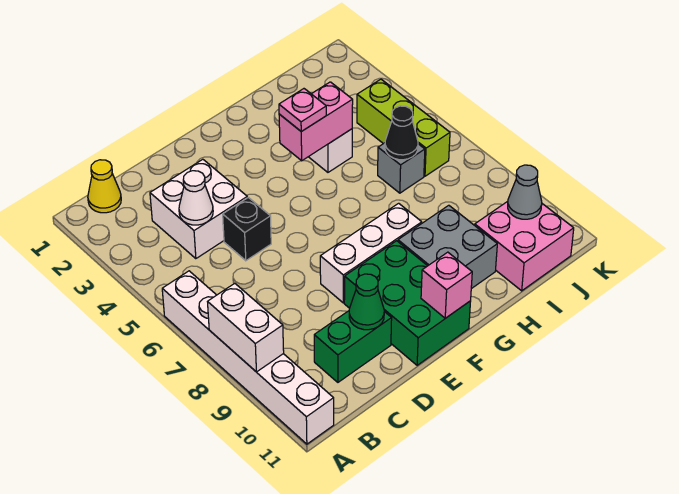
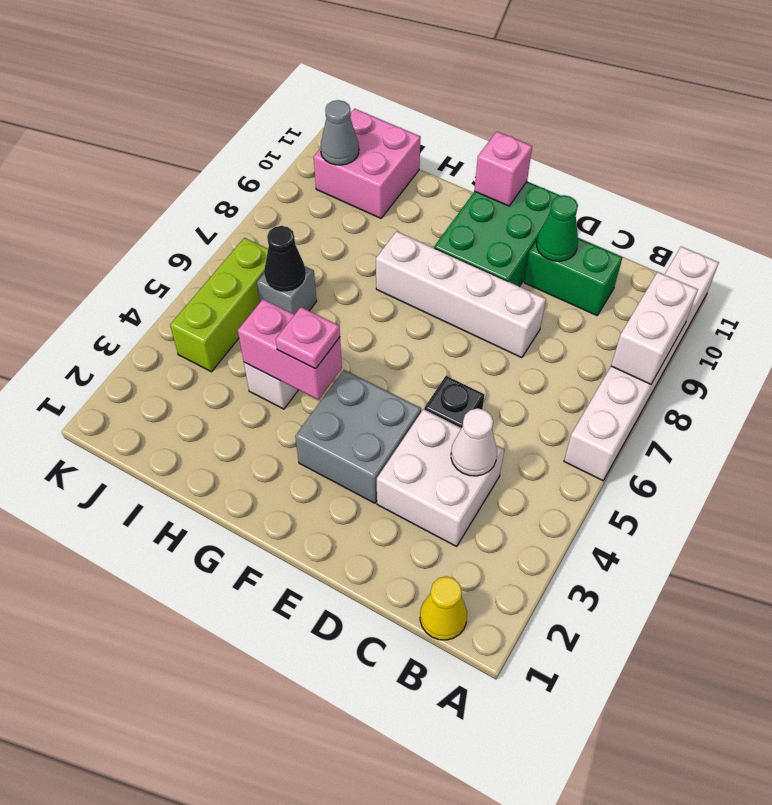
white 1x3 brick [320,203,422,303] -> white 1x4 brick [376,231,546,358]
grey 2x2 brick [398,205,497,289] -> grey 2x2 brick moved to [295,370,421,503]

